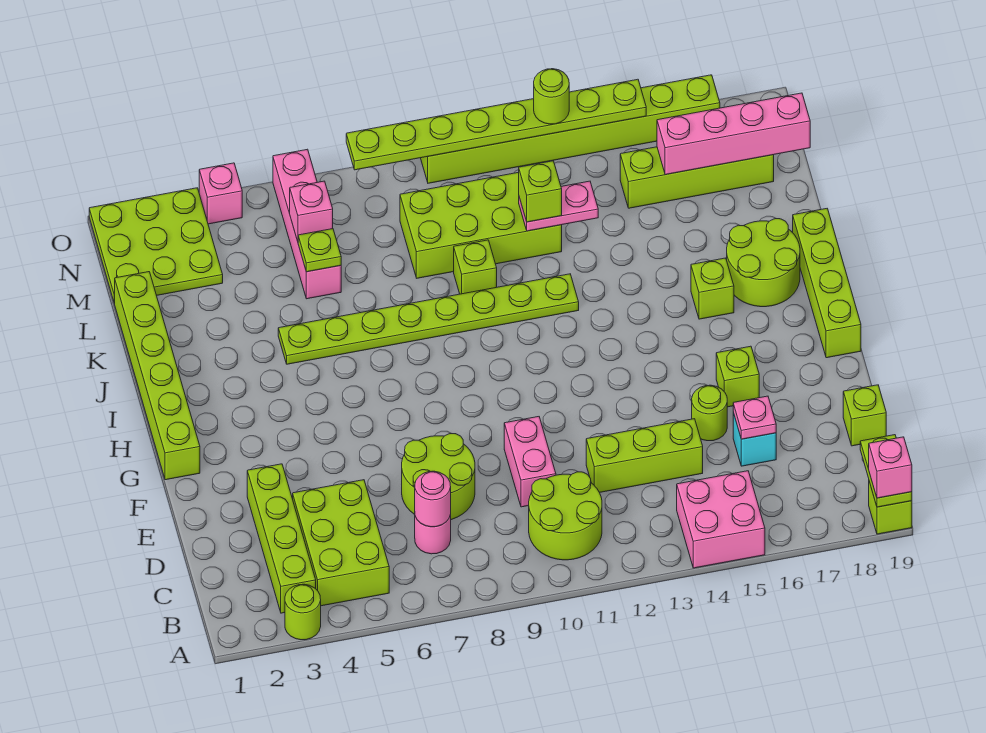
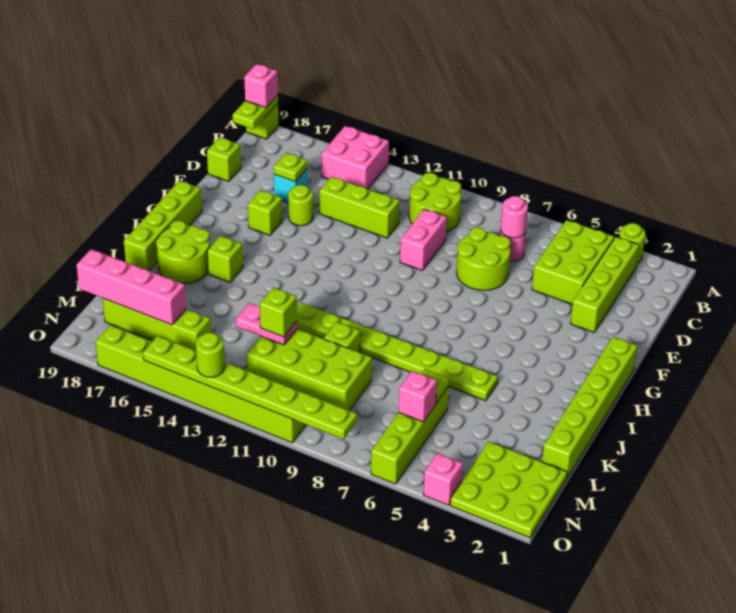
pink 1x1 plate [733,396,776,439] -> lime 1x1 plate [274,153,307,182]
pink 1x4 brick [273,149,341,299] -> lime 1x4 brick [371,388,448,484]

